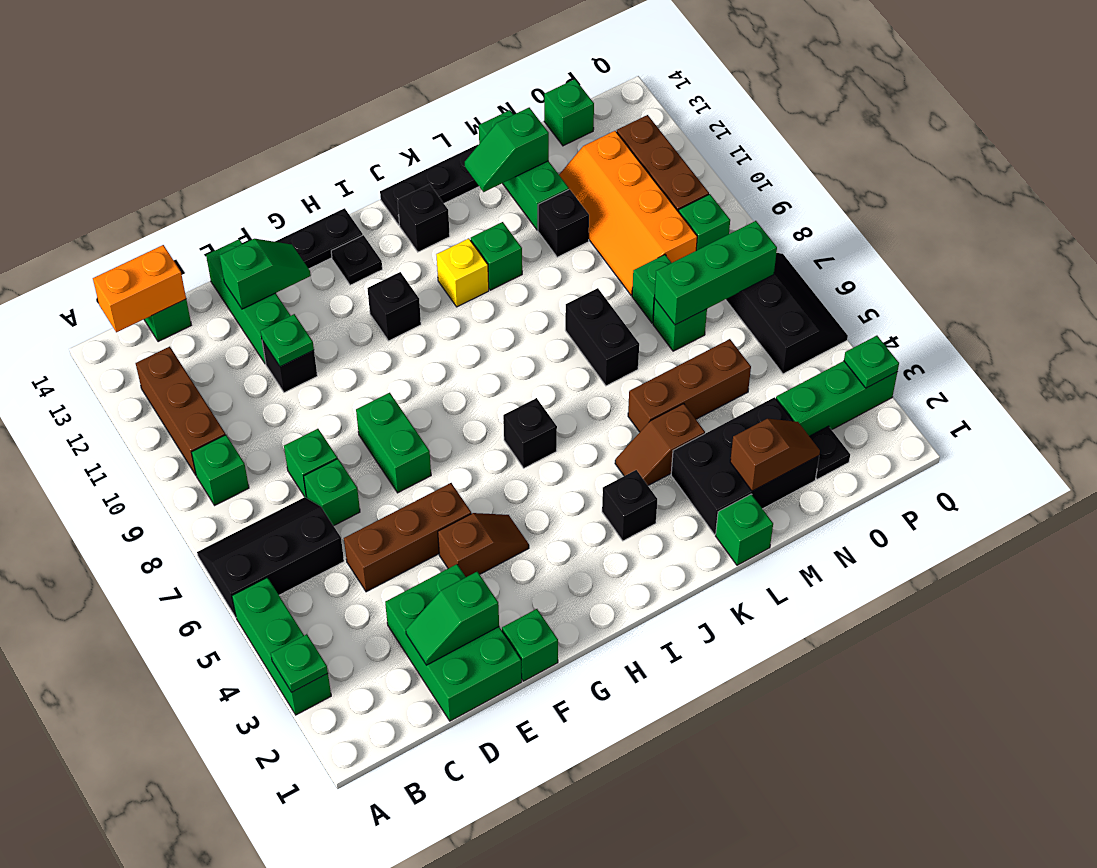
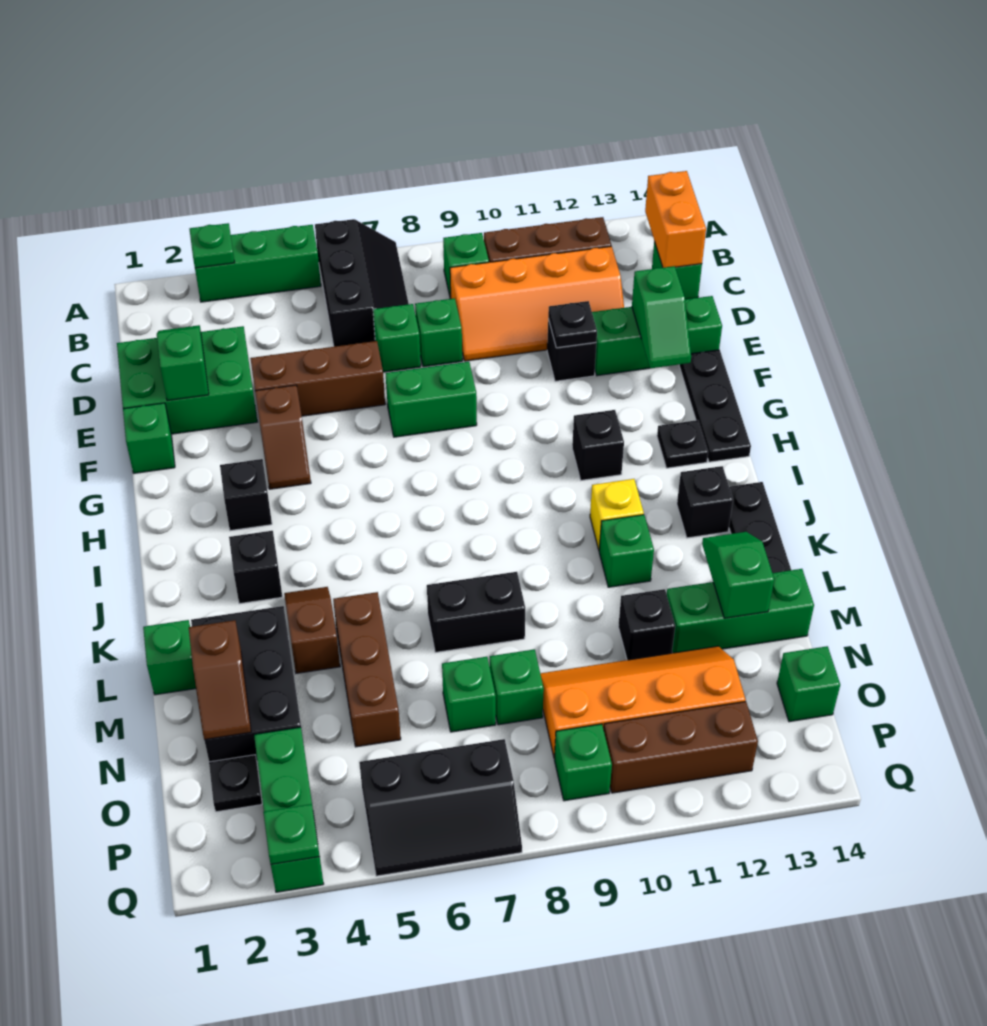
none -> orange 2x4 slope [450,246,624,361]
brown 1x3 brick [344,483,471,592] -> brown 1x3 brick turned to [250,341,385,416]
green 1x1 plate [261,314,314,367] -> black 1x1 plate [548,301,597,348]
black 1x1 brick [503,398,557,468] -> black 1x1 brick moved to [220,459,272,531]
green 1x3 brick [655,221,777,325] -> none

